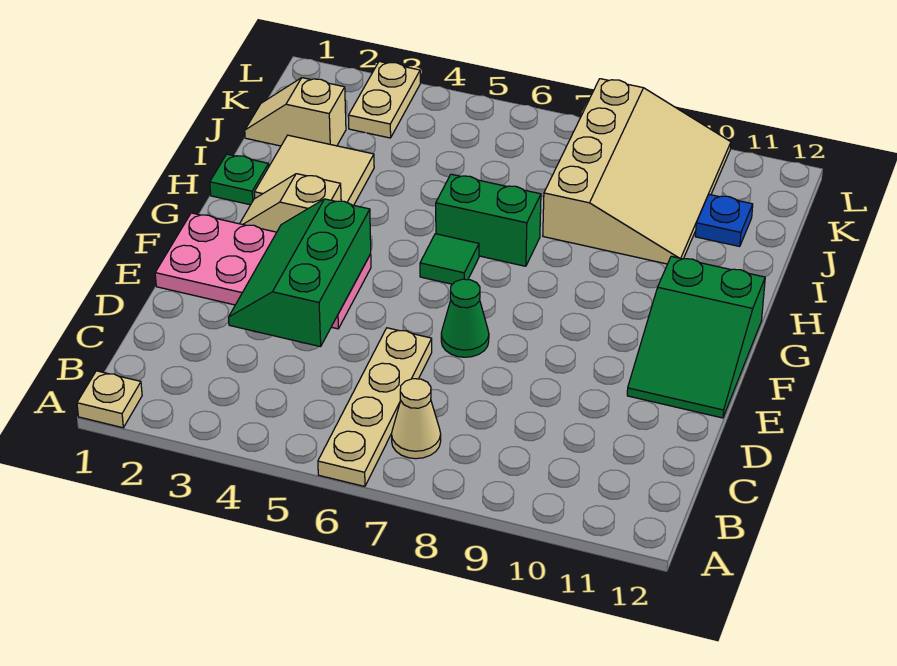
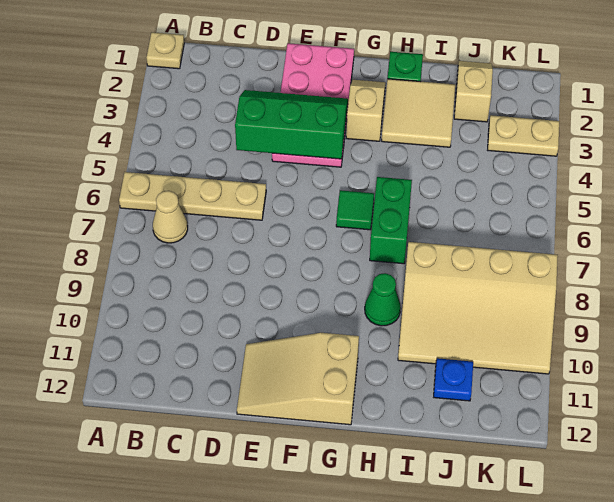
green 1x1 cone [441,279,489,357] -> green 1x1 cone moved to [365,273,401,326]
green 2x3 slope [627,256,765,418] -> tan 2x3 slope [237,333,359,425]

